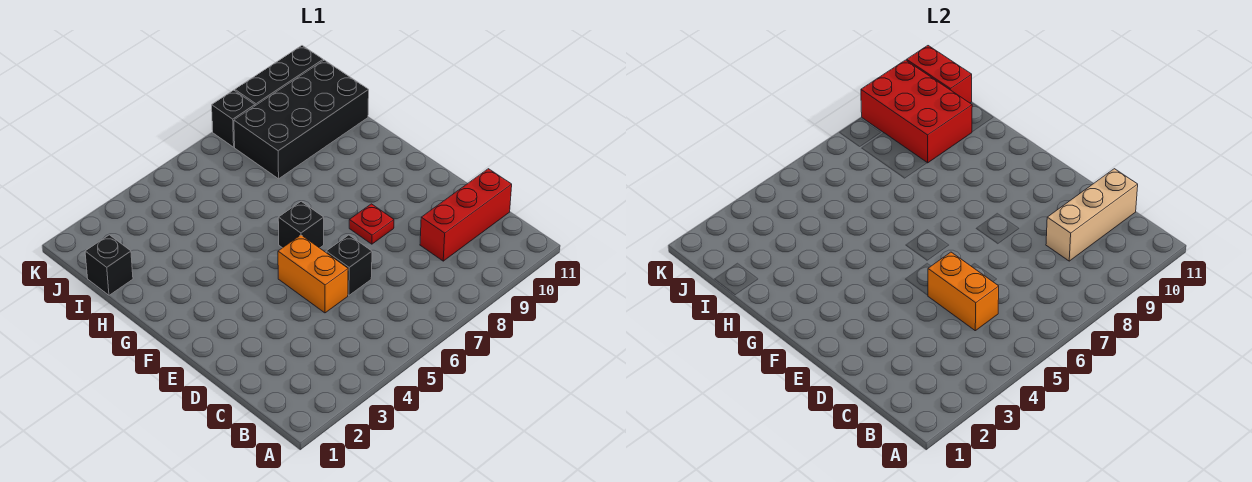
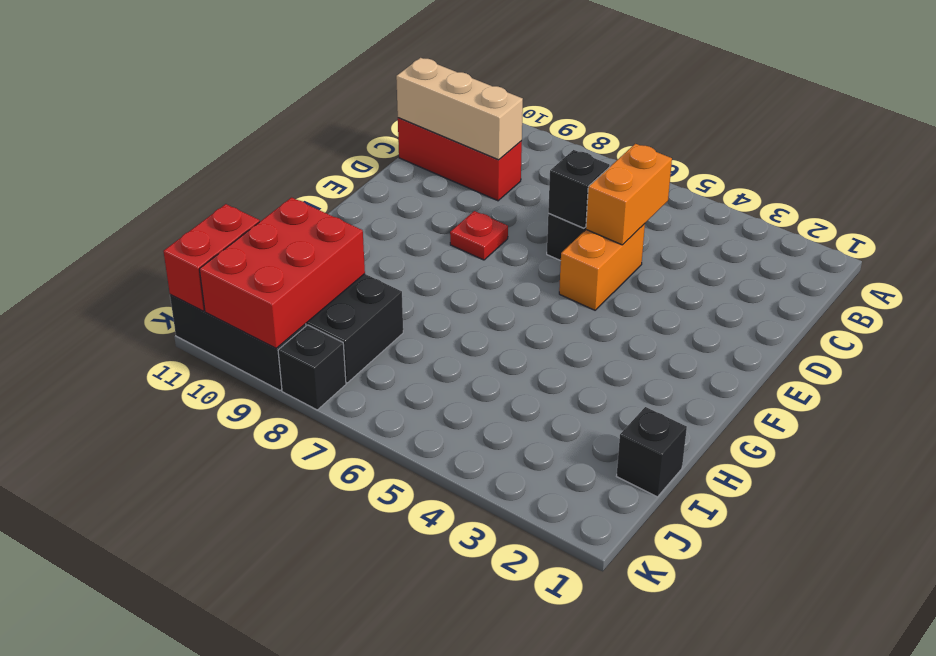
black 1x1 brick [278,201,324,248] -> black 1x1 brick moved to [548,150,610,228]

